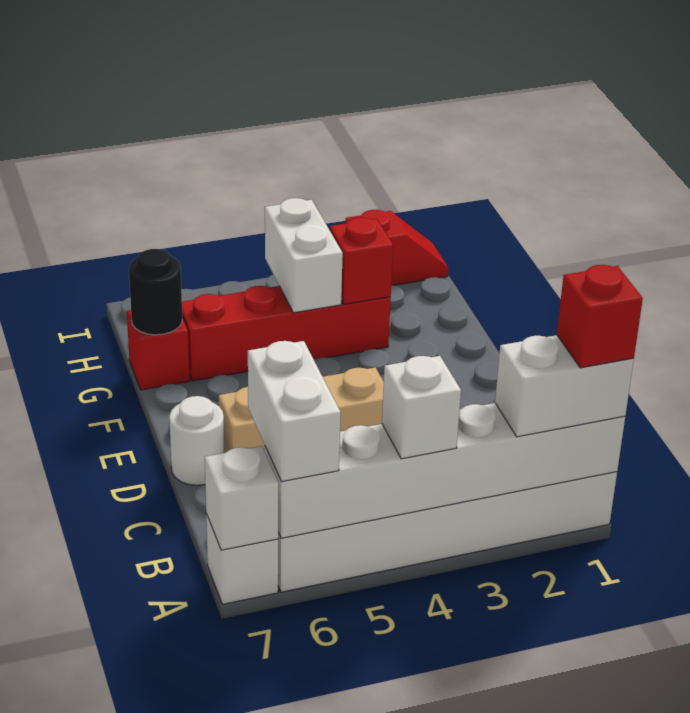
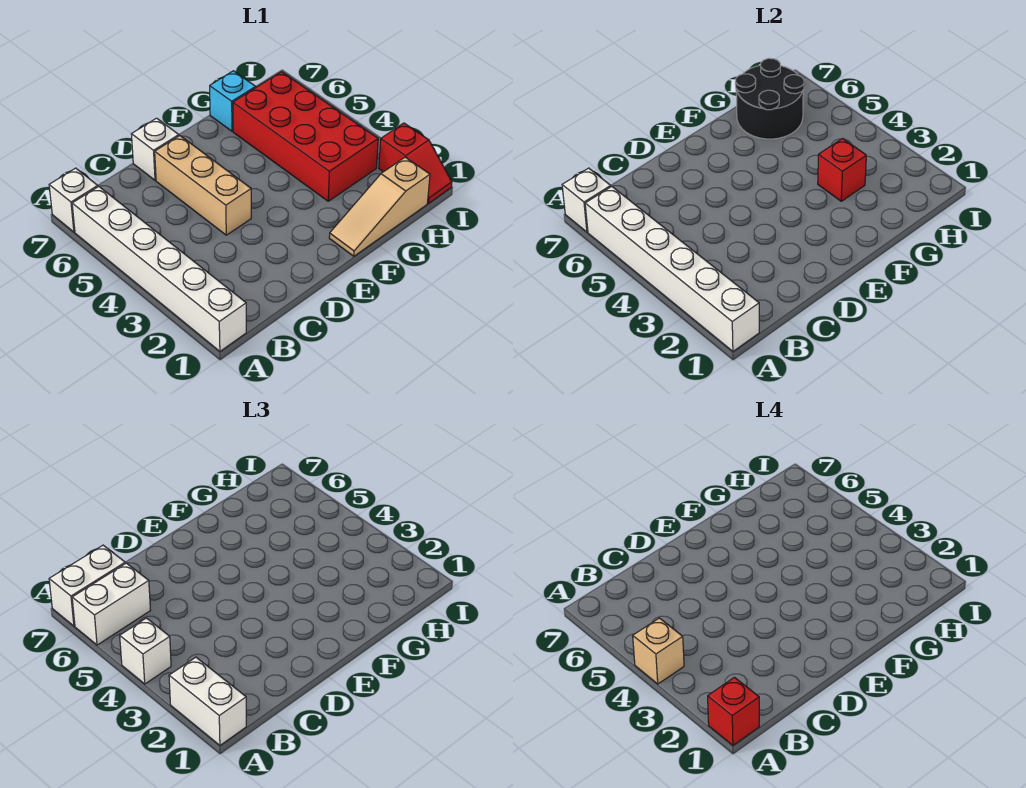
none -> tan 1x1 brick [633,618,684,684]
white 1x1 round brick [169,396,224,485] -> white 1x1 brick [131,118,179,180]
none -> tan 1x3 slope [329,157,430,256]
red 1x4 brick [182,286,391,381] -> red 2x4 brick [233,72,378,201]
white 1x2 brick [265,198,343,313] -> white 1x2 brick moved to [49,545,125,626]
red 1x1 brick [127,310,190,390] -> cyan 1x1 brick [210,71,256,131]
black 1x1 round brick [129,249,182,335] -> black 2x2 round brick [735,58,804,139]

